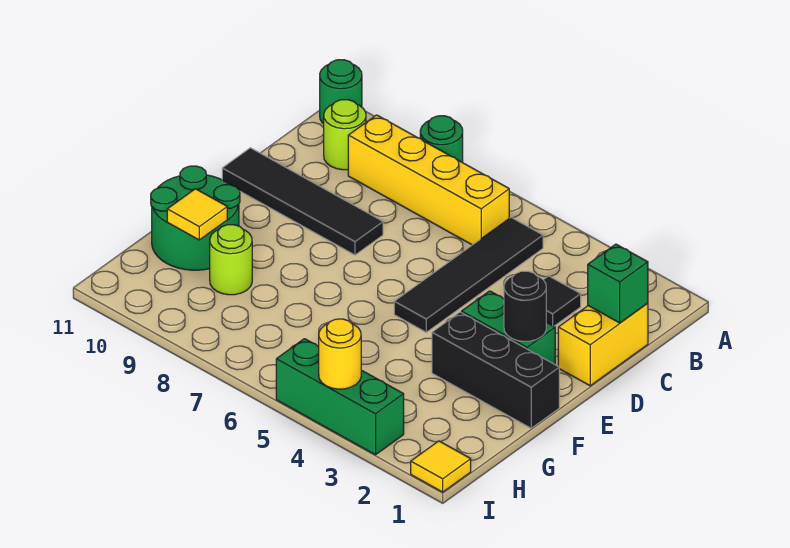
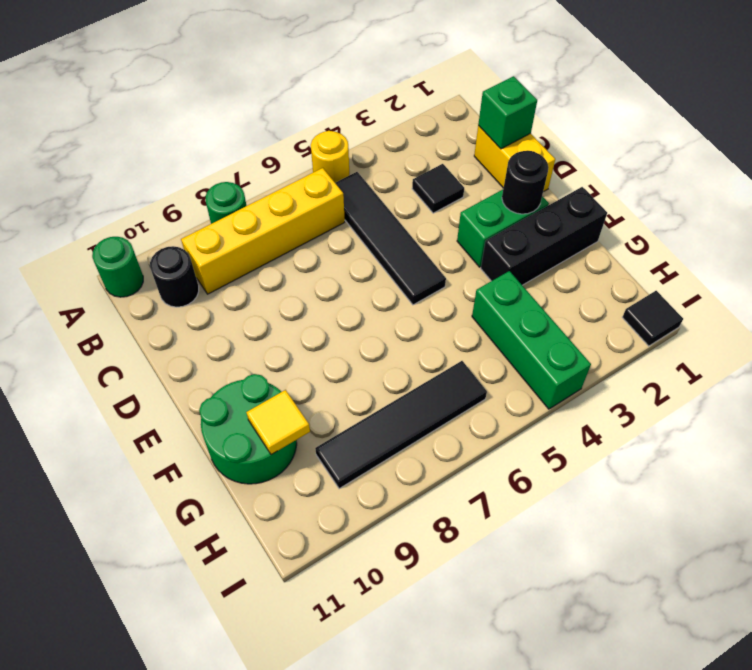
lime 1x1 round brick [324,100,366,170] -> black 1x1 round brick [150,246,199,307]
black 1x4 tile [222,148,383,255] -> black 1x4 tile moved to [315,361,487,489]
lime 1x1 round brick [210,225,252,295] -> none
yellow 1x1 tile [411,441,471,492] -> black 1x1 tile [622,291,683,346]
green 1x3 brick [276,339,404,455] -> green 1x3 brick turned to [472,271,591,409]
yellow 1x1 round brick [319,319,361,389] -> yellow 1x1 round brick moved to [311,131,349,183]

